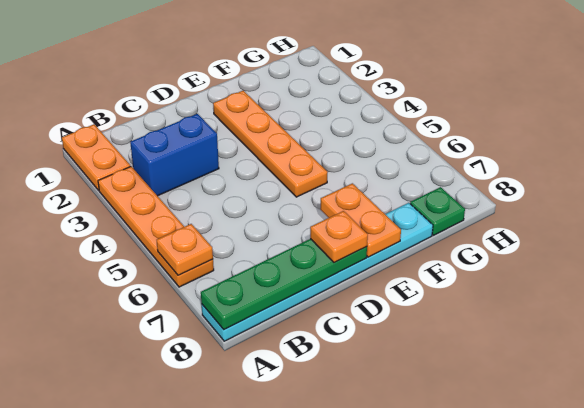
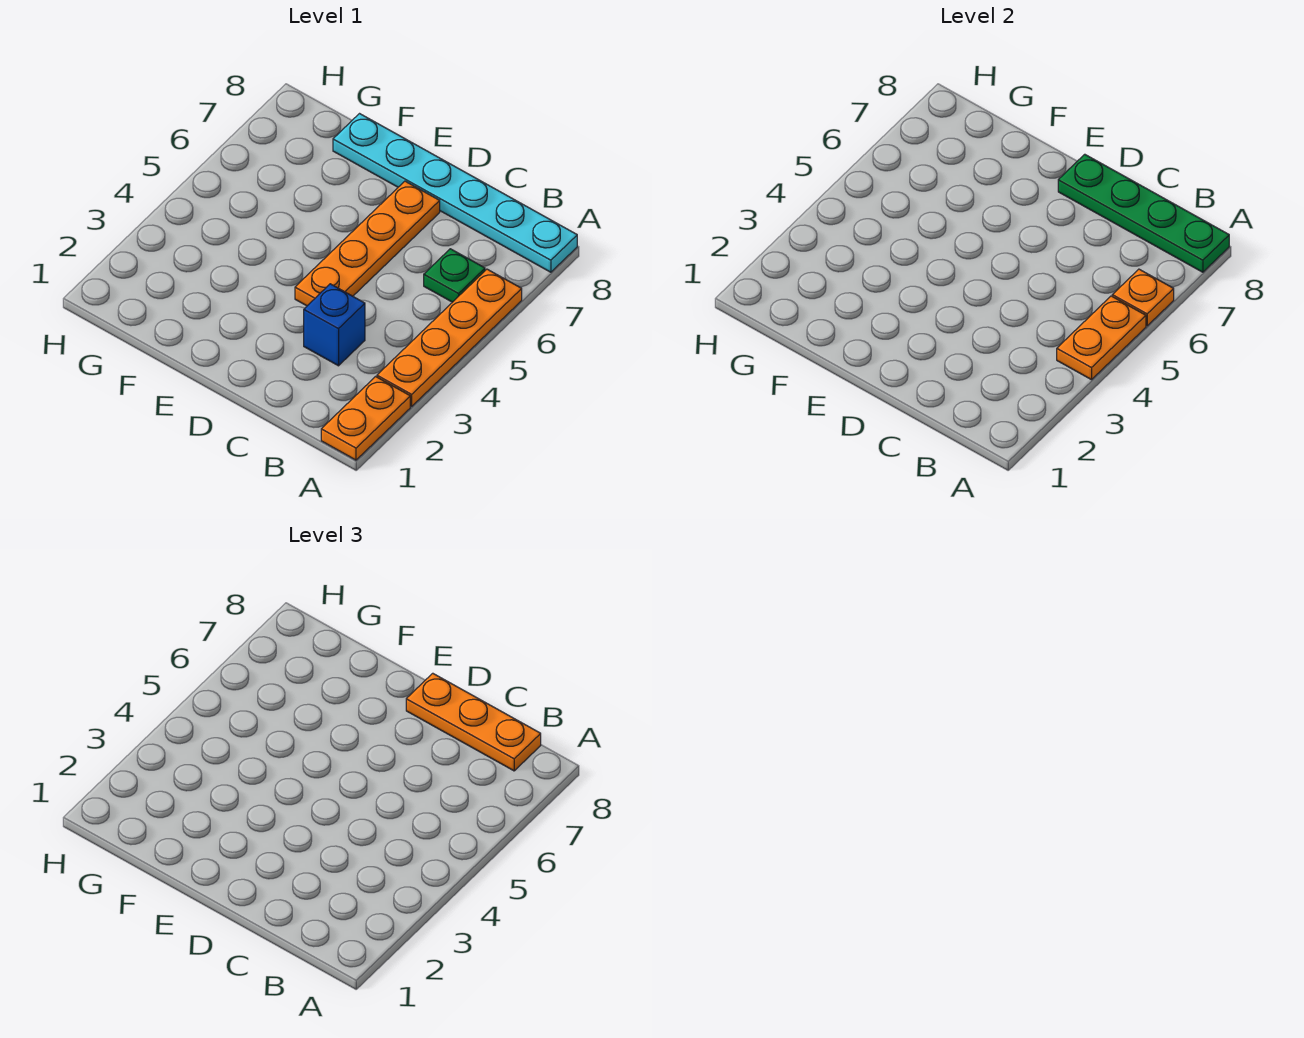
blue 1x2 brick [130,114,219,196] -> blue 1x1 brick [304,284,365,366]
orange 1x1 plate [310,211,368,263] -> orange 1x3 plate [406,673,541,771]
orange 1x4 plate [213,91,328,197] -> orange 1x4 plate moved to [295,181,440,306]
orange 1x2 plate [320,183,401,257] -> orange 1x2 plate moved to [1057,296,1146,380]
green 1x1 plate [410,187,465,235] -> green 1x1 plate moved to [424,249,485,302]

